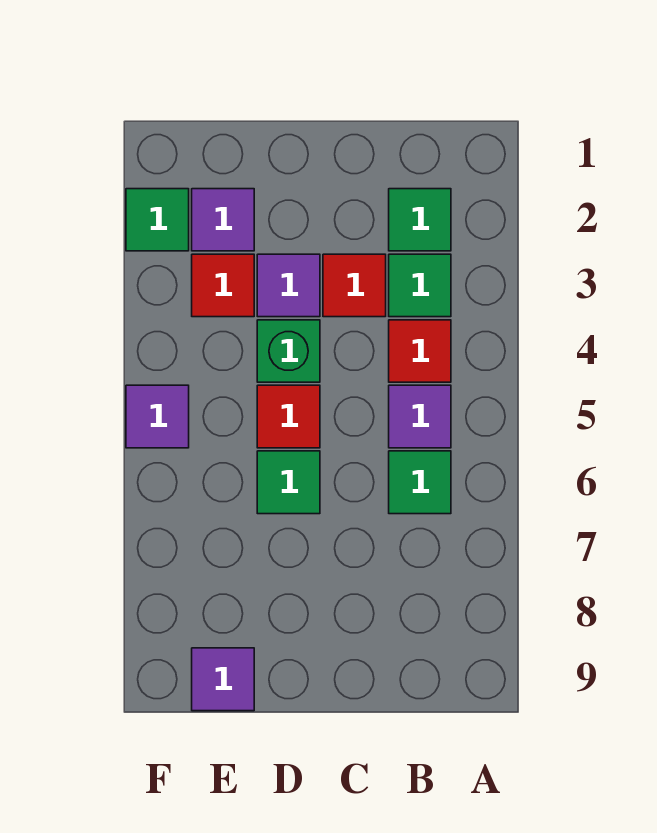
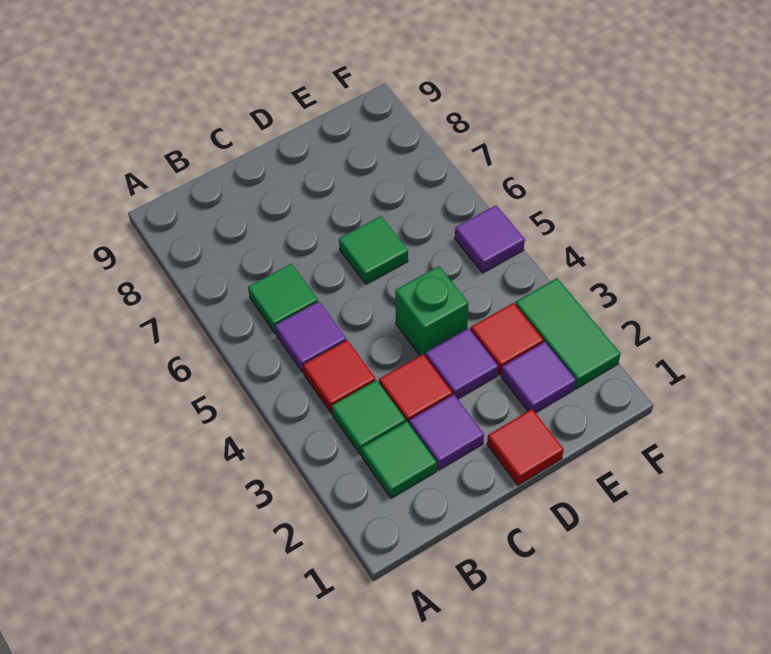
red 1x1 tile [257,385,320,448] -> red 1x1 tile moved to [487,409,564,485]
purple 1x1 tile [192,648,254,711] -> purple 1x1 tile moved to [409,395,484,470]
green 1x1 tile [126,189,189,251] -> green 1x2 tile [515,278,621,389]

